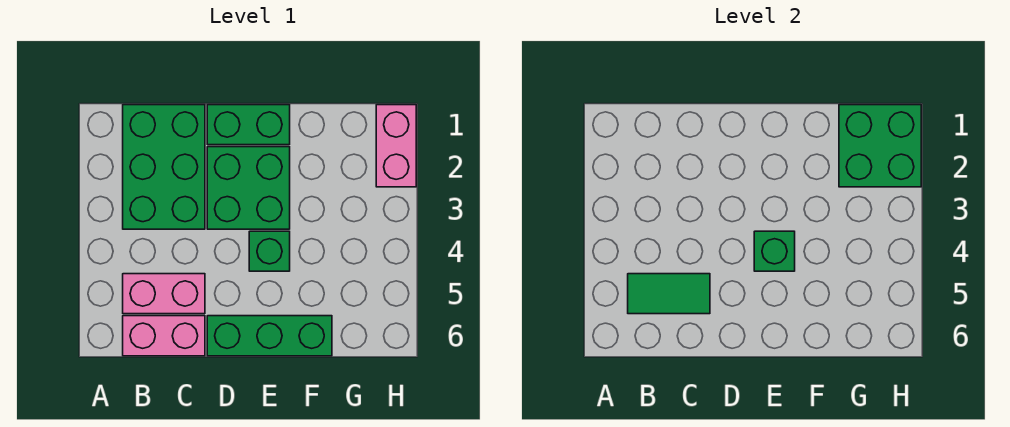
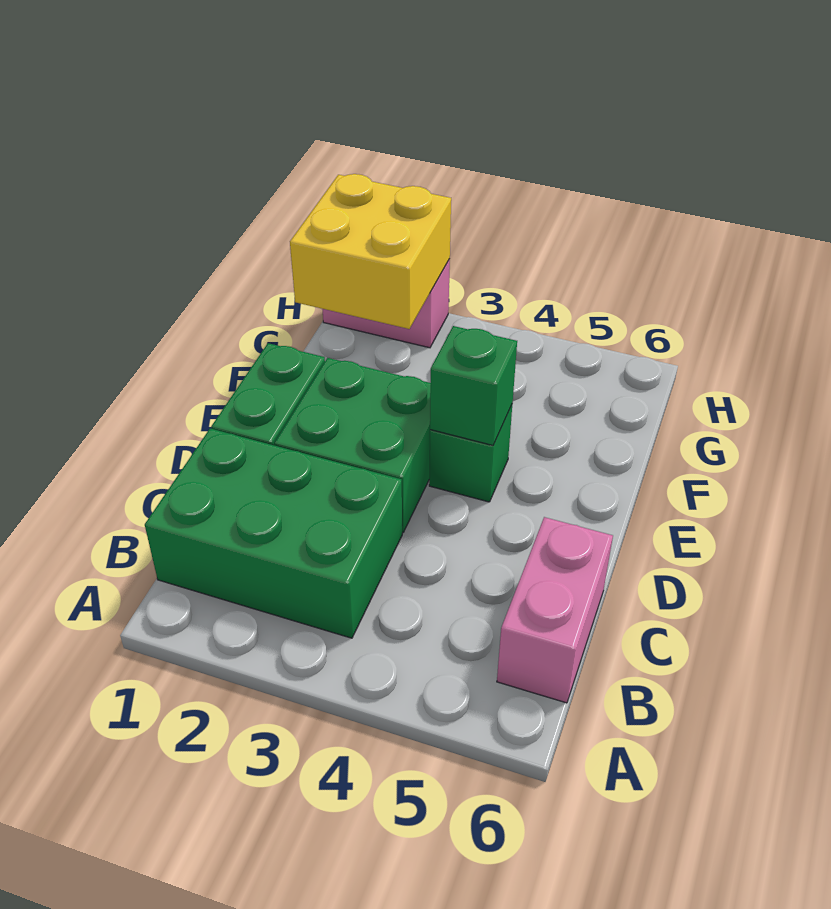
pink 1x2 brick [123,274,205,314] -> none
green 1x2 tile [628,274,710,314] -> none
green 1x3 brick [207,316,332,356] -> none
green 2x2 brick [839,105,921,187] -> yellow 2x2 brick [290,174,451,329]

